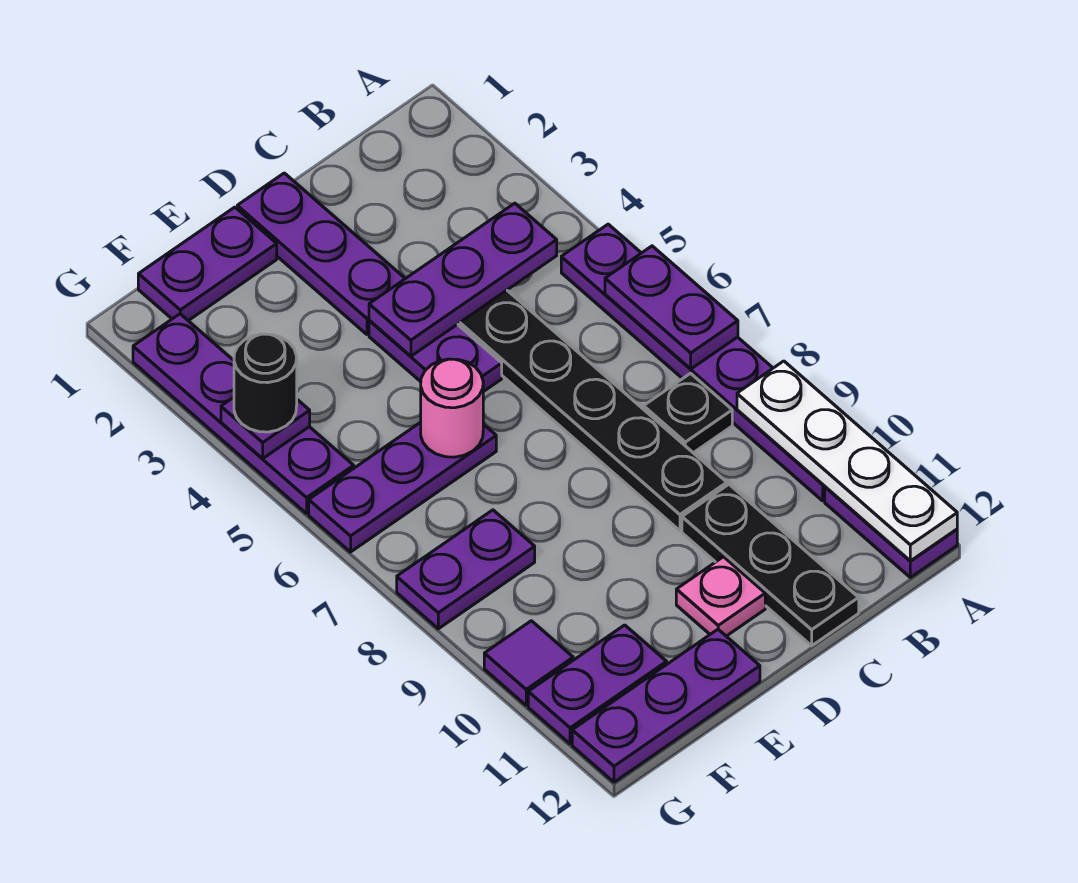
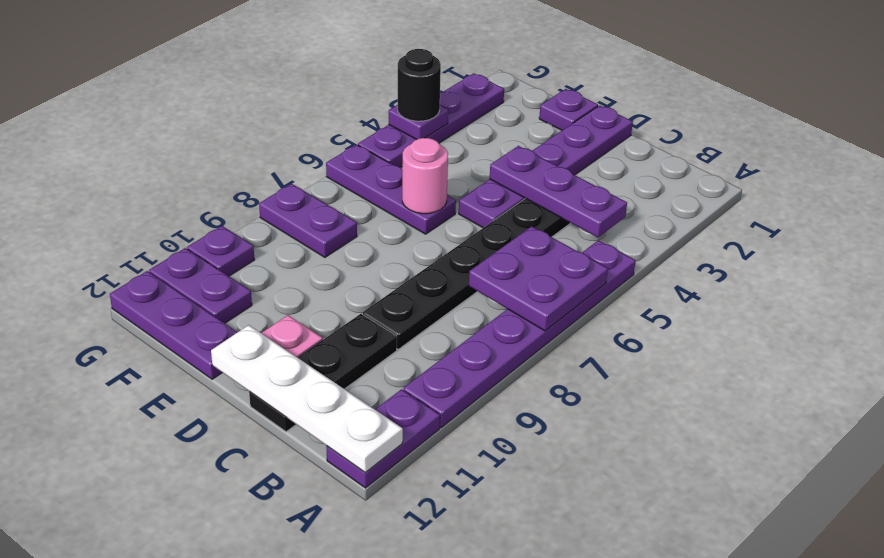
purple 1x2 plate [605,246,738,369] -> purple 2x2 plate [469,226,608,331]
white 1x4 plate [737,361,957,561] -> white 1x4 plate turned to [211,325,403,473]
black 1x1 plate [644,373,732,453] -> none
purple 1x2 plate [138,207,277,321] -> purple 1x1 plate [539,89,598,130]
purple 1x1 tile [484,621,573,705] -> purple 1x1 plate [187,226,255,276]

